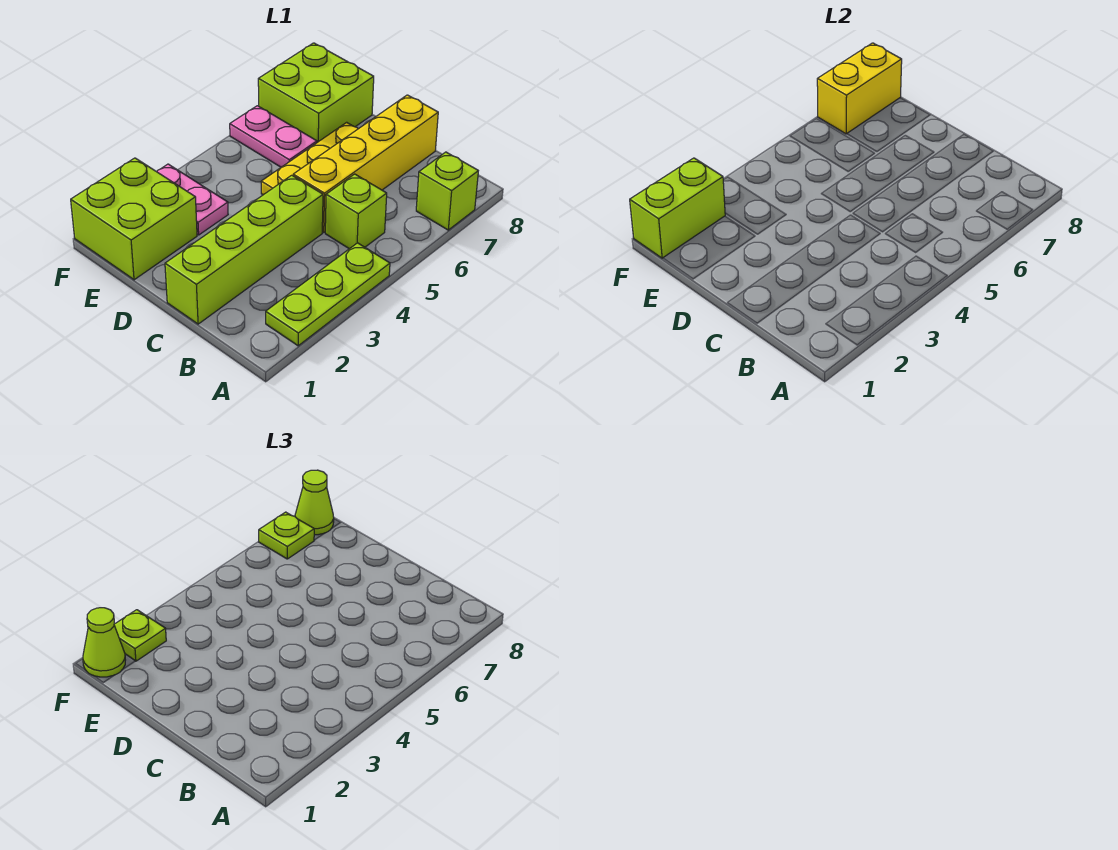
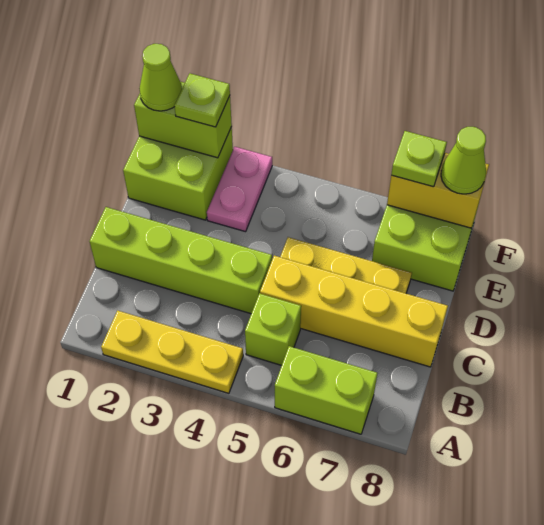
lime 1x3 plate [266,243,390,346] -> yellow 1x3 plate [101,311,243,393]
lime 1x1 brick [416,152,478,230] -> lime 1x2 brick [275,346,377,434]
pink 1x2 plate [230,106,317,167] -> none

